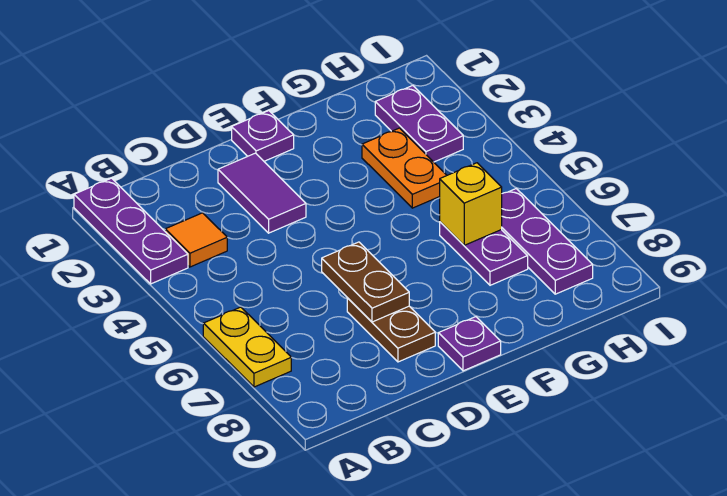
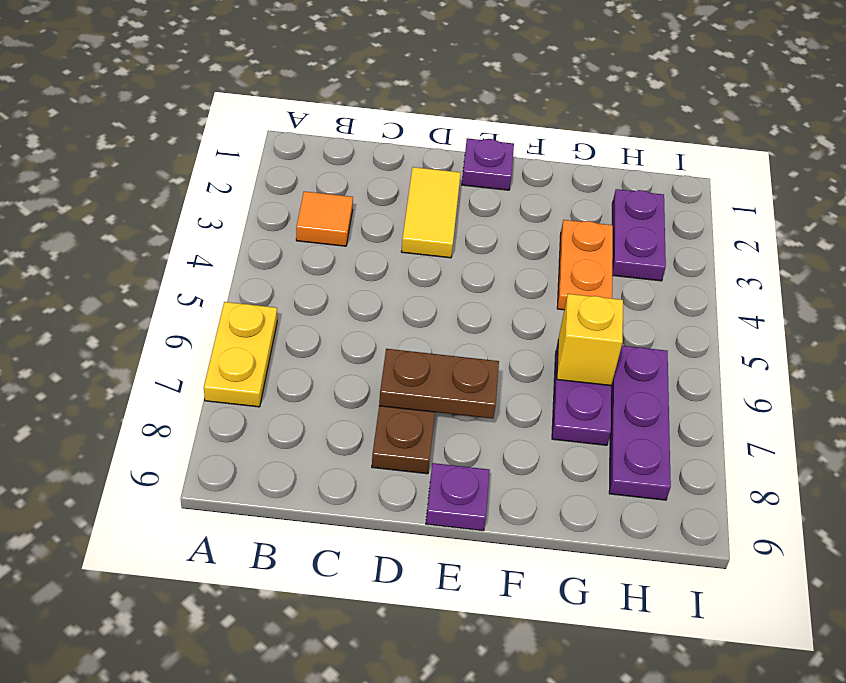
purple 1x3 plate [74,178,188,284] -> none
purple 1x2 tile [218,153,306,233] -> yellow 1x2 tile [401,167,461,258]
brown 1x2 plate [322,242,409,322] -> brown 1x2 plate turned to [379,349,499,419]

